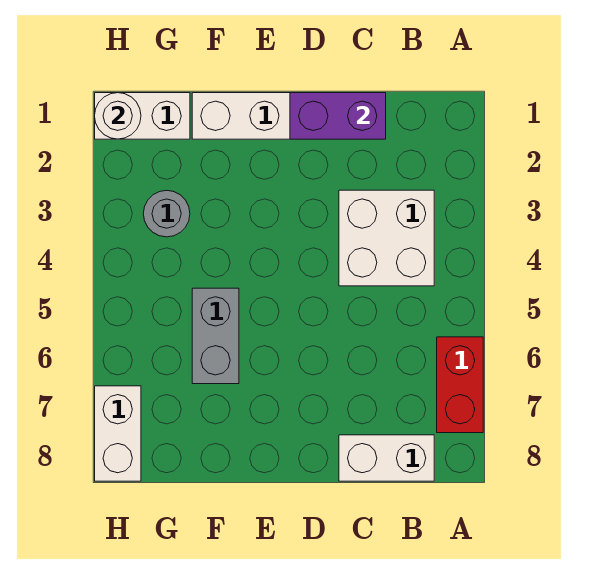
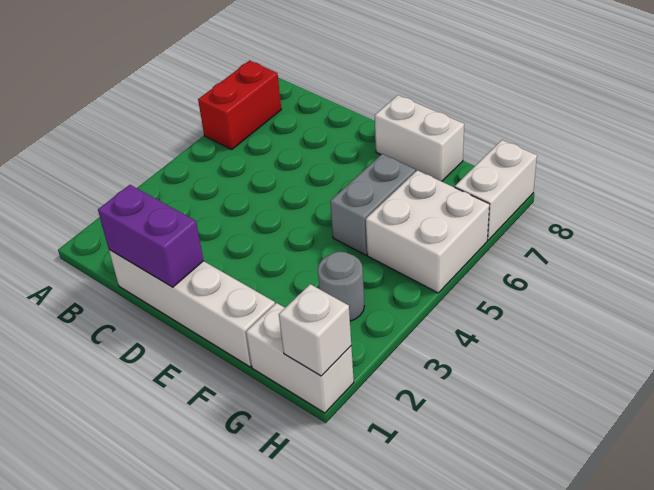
white 2x2 brick [339,190,434,286] -> white 2x2 brick moved to [366,170,489,293]
white 1x2 brick [339,435,434,481] -> white 1x2 brick moved to [375,95,464,181]
white 1x1 round brick [95,93,141,139] -> white 1x1 brick [279,284,351,376]

